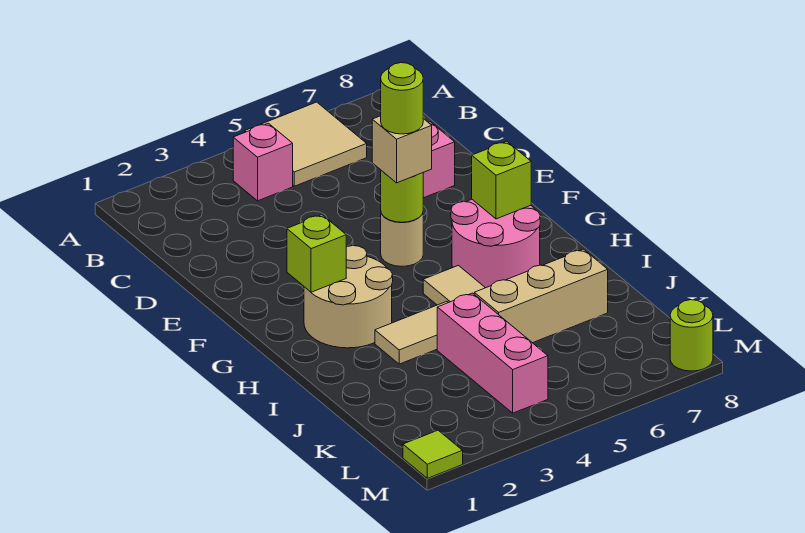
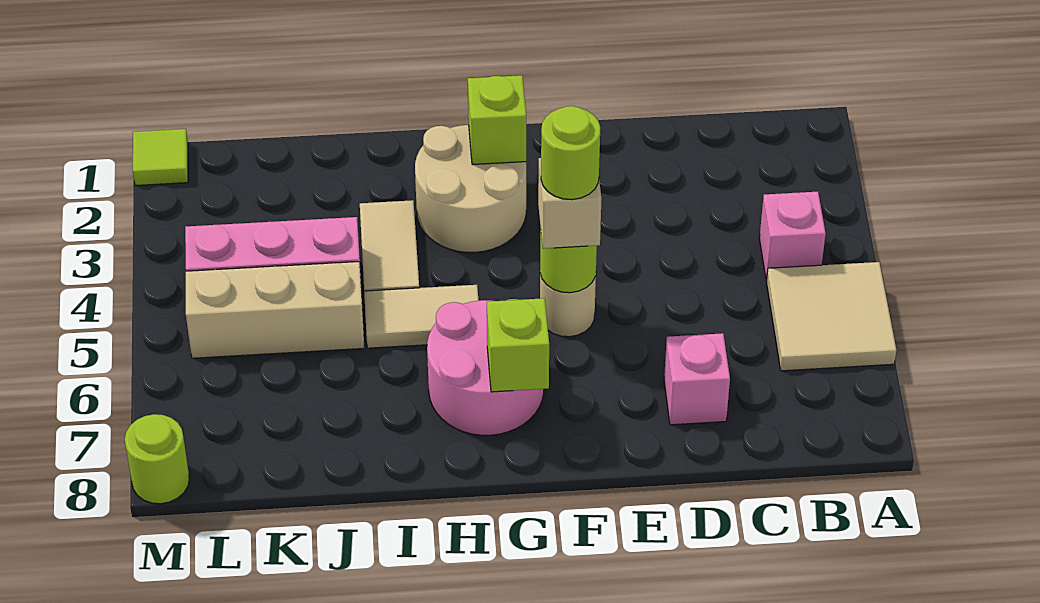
tan 1x3 brick [474,249,608,343] -> tan 1x3 brick turned to [186,262,364,358]

